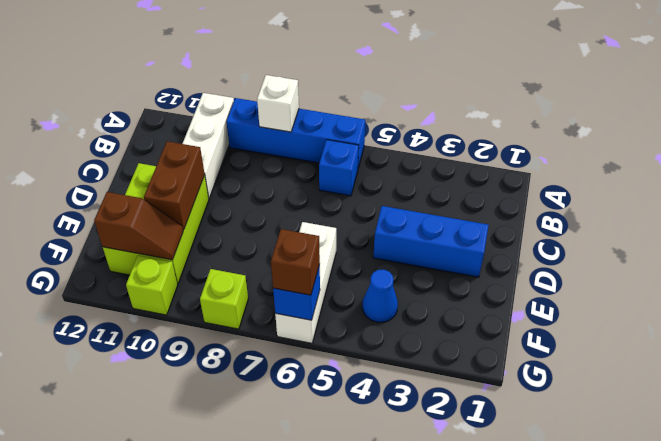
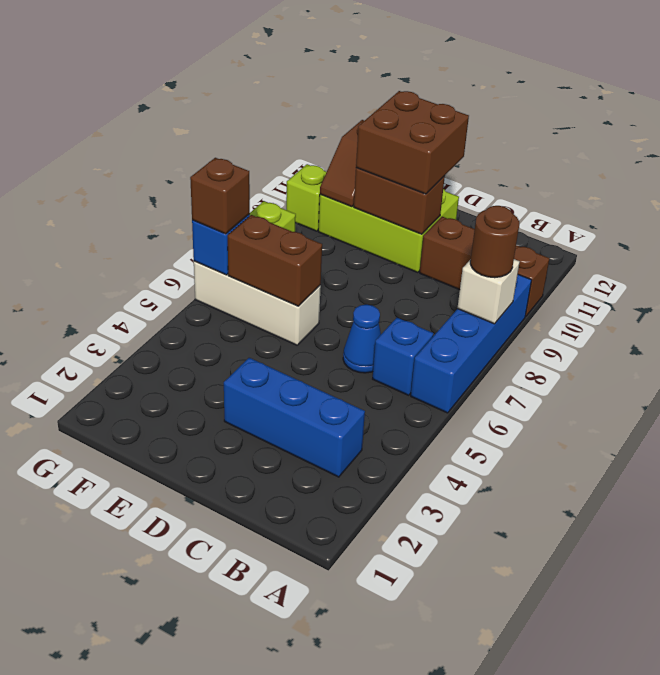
none -> brown 1x1 round brick [470,206,519,278]
white 1x3 brick [182,93,234,198] -> brown 1x3 brick [420,217,550,317]
blue 1x3 brick [373,206,489,277] -> blue 1x3 brick turned to [224,358,365,477]
none -> brown 2x2 brick [356,91,469,194]
none -> brown 1x2 brick [228,215,322,306]
blue 1x1 cone [362,270,398,322] -> blue 1x1 cone moved to [343,305,381,373]

